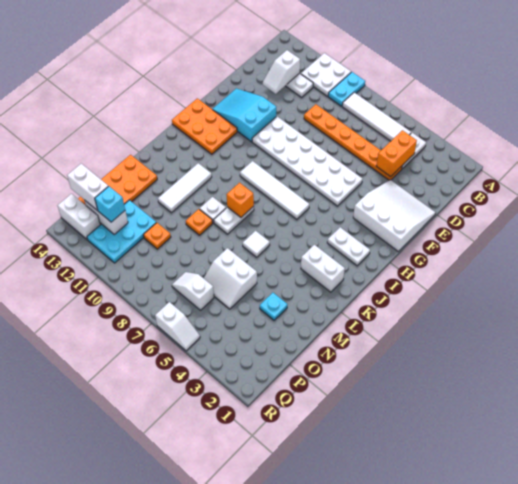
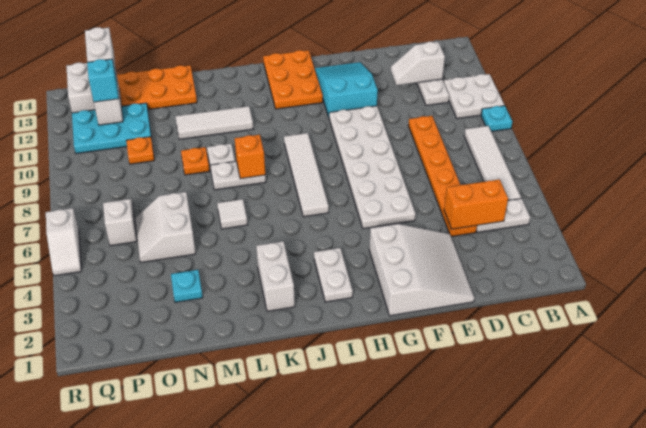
cyan 1x2 plate [328,72,365,106] -> cyan 1x1 plate [481,106,513,131]

